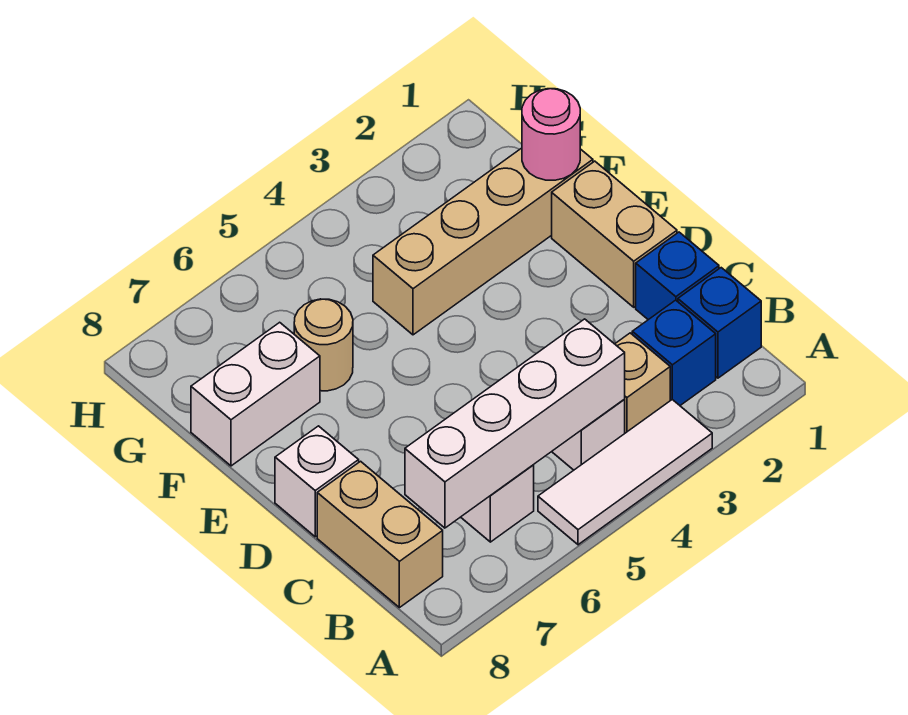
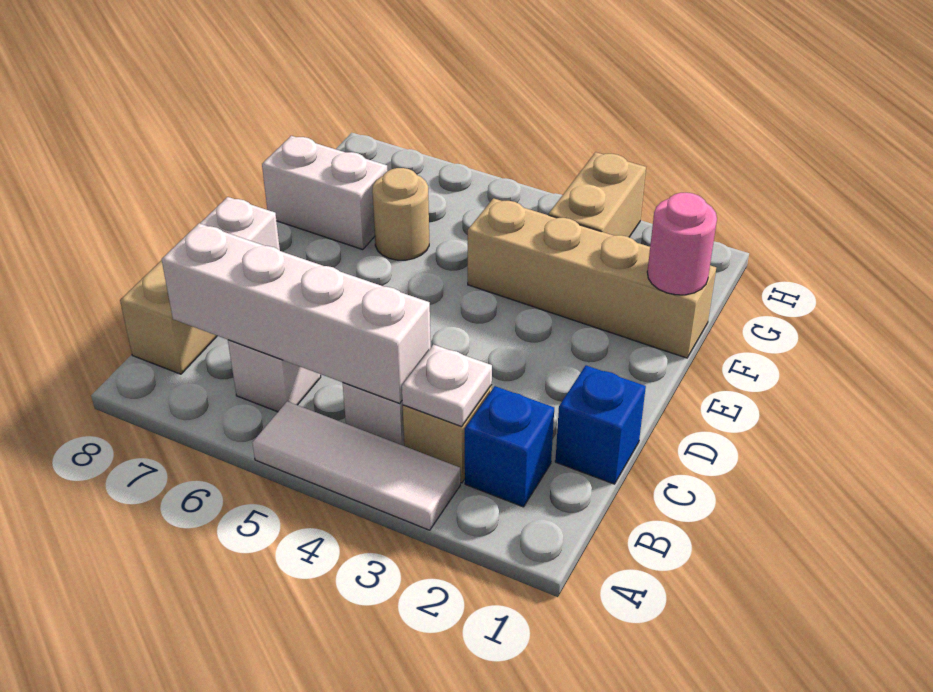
blue 1x1 brick [678,268,761,378] -> none
none -> white 1x1 plate [402,344,492,427]
tan 1x2 brick [552,161,677,307] -> tan 1x2 brick moved to [549,152,646,237]

